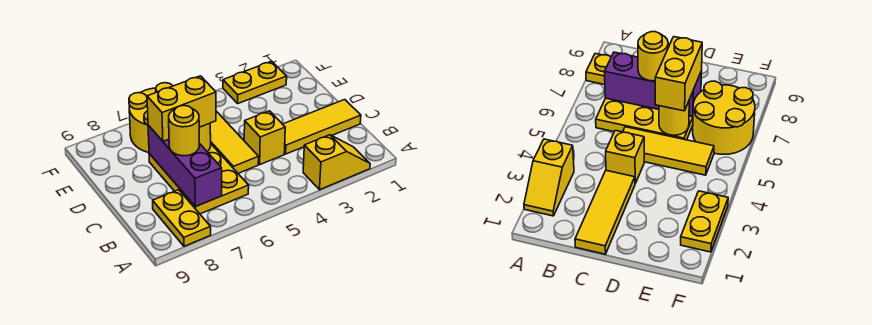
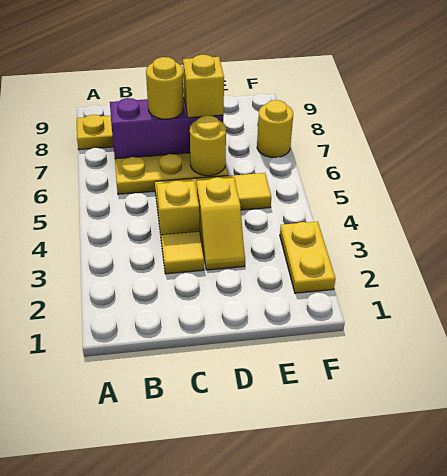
yellow 1x2 slope [303,135,370,190] -> yellow 1x2 slope moved to [197,177,245,270]
yellow 1x3 tile [283,100,361,154] -> yellow 1x1 tile [161,232,204,274]
yellow 1x2 brick [147,76,216,141] -> yellow 1x1 brick [183,55,224,118]
yellow 2x2 round brick [129,83,173,153] -> yellow 1x1 round brick [257,100,293,157]

